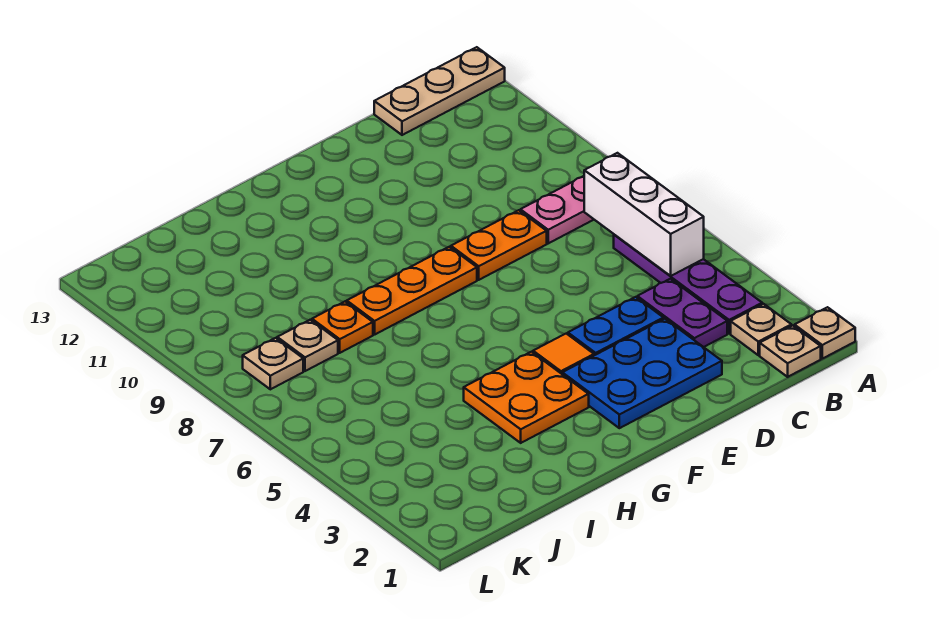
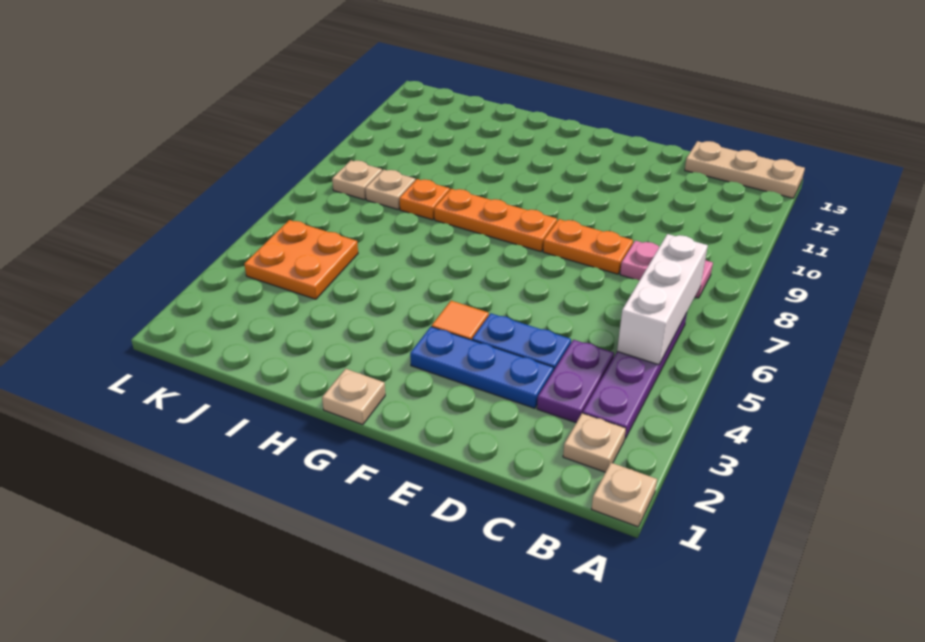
tan 1x1 plate [760,326,821,377] -> tan 1x1 plate moved to [322,369,385,425]
blue 2x3 plate [562,319,722,428] -> blue 1x3 plate [410,327,553,408]
orange 2x2 plate [464,352,589,443] -> orange 2x2 plate moved to [244,220,358,299]

